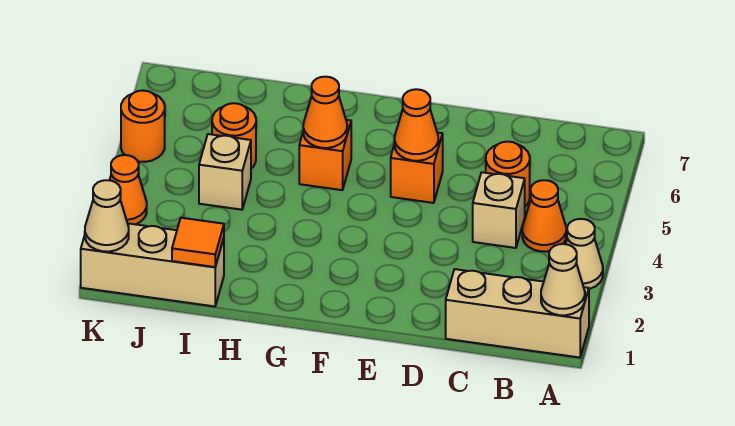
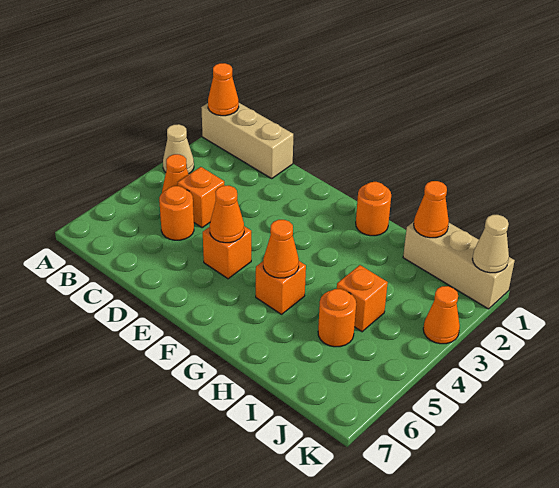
tan 1x1 cone [541,244,585,315] -> orange 1x1 cone [208,63,239,116]
tan 1x1 brick [473,172,525,248] -> orange 1x1 brick [178,167,224,227]
orange 1x1 tile [172,218,224,267] -> orange 1x1 cone [414,181,449,238]
tan 1x1 brick [199,134,251,210] -> orange 1x1 brick [337,265,388,332]
orange 1x1 round brick [121,91,165,162] -> orange 1x1 round brick moved to [356,182,391,236]

